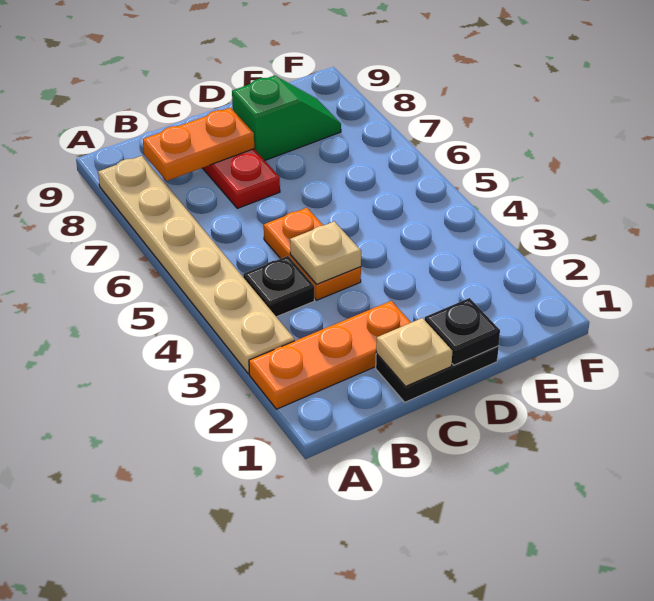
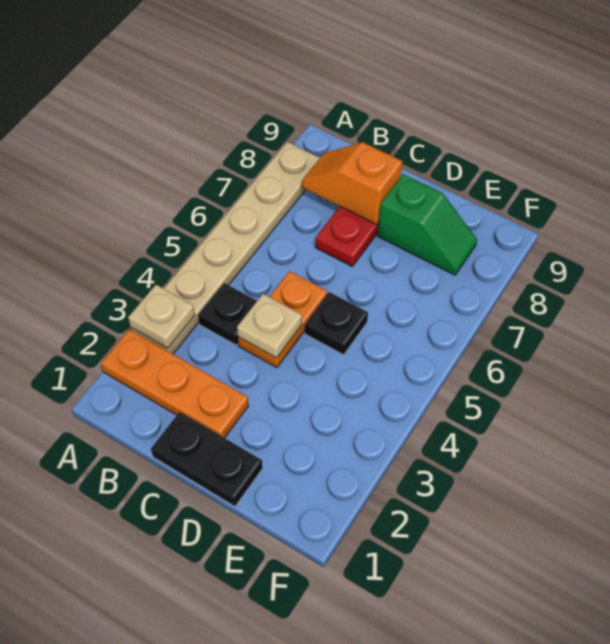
orange 1x2 plate [143,108,254,181] -> orange 1x2 slope [302,142,402,224]
tan 1x1 plate [376,318,452,386] -> tan 1x1 plate moved to [128,285,195,348]
black 1x1 plate [425,298,500,365] -> black 1x1 plate moved to [305,292,368,355]

